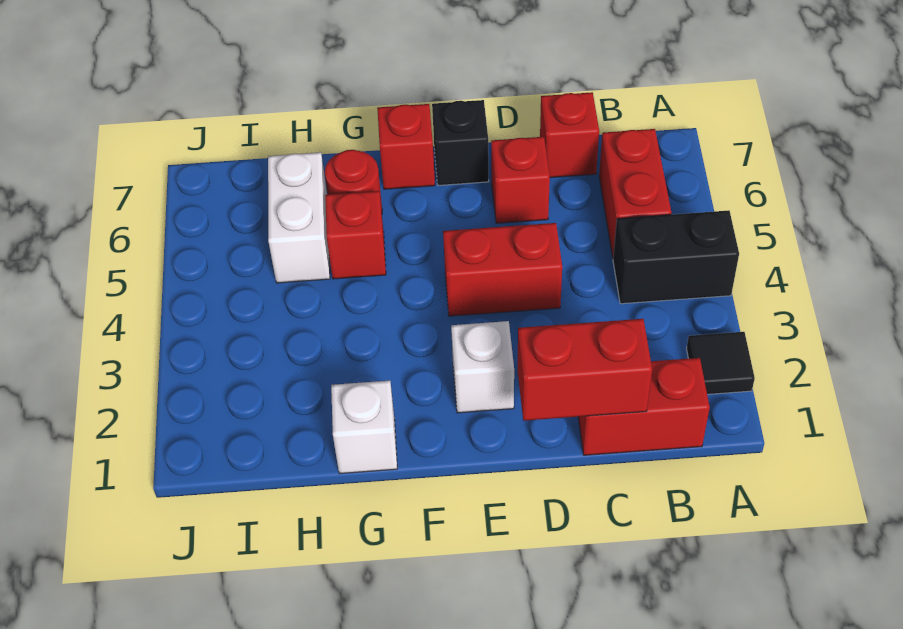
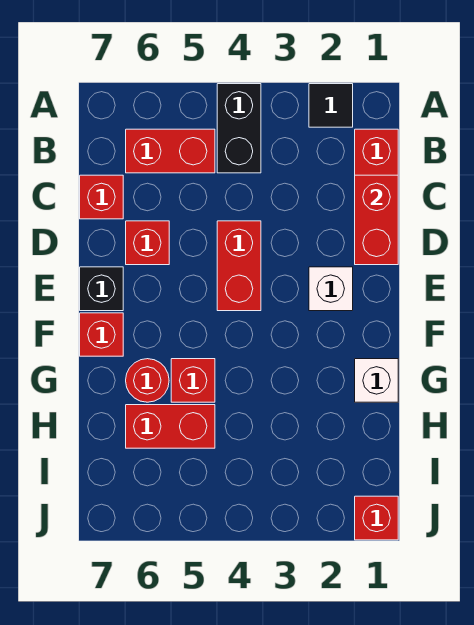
white 1x2 brick [268,152,330,283] -> red 1x2 brick [126,405,215,448]
none -> red 1x1 brick [355,496,398,540]

